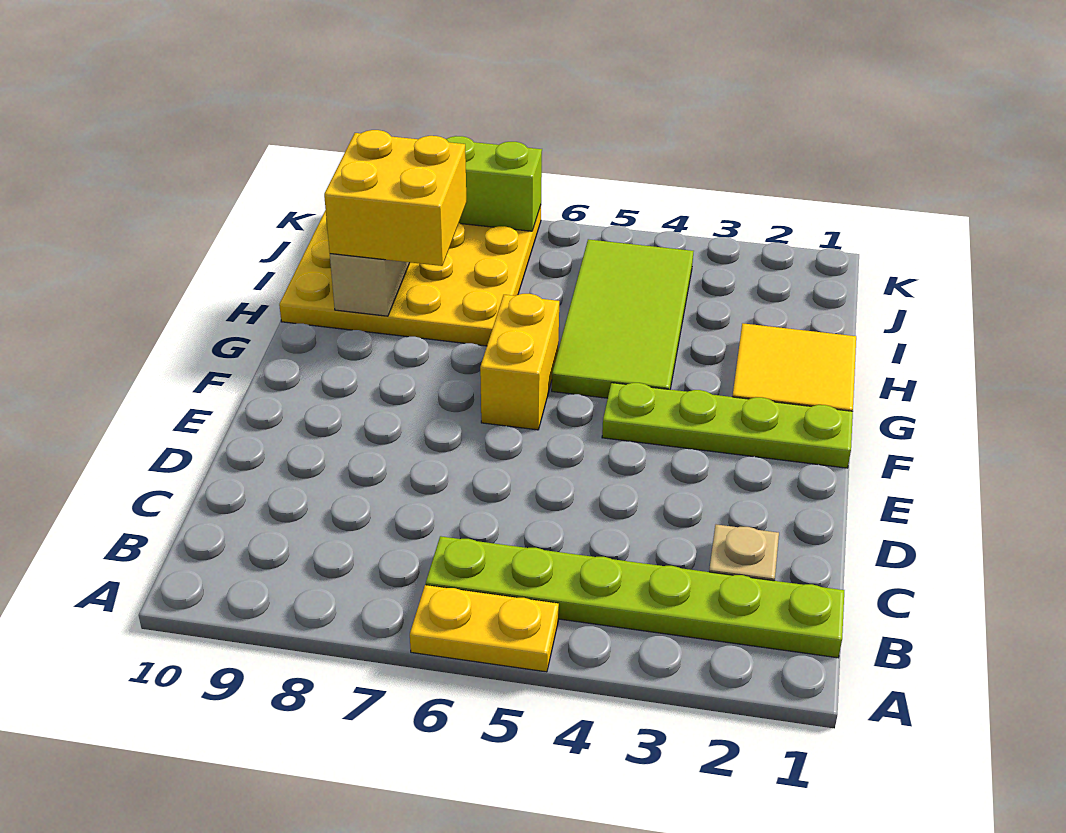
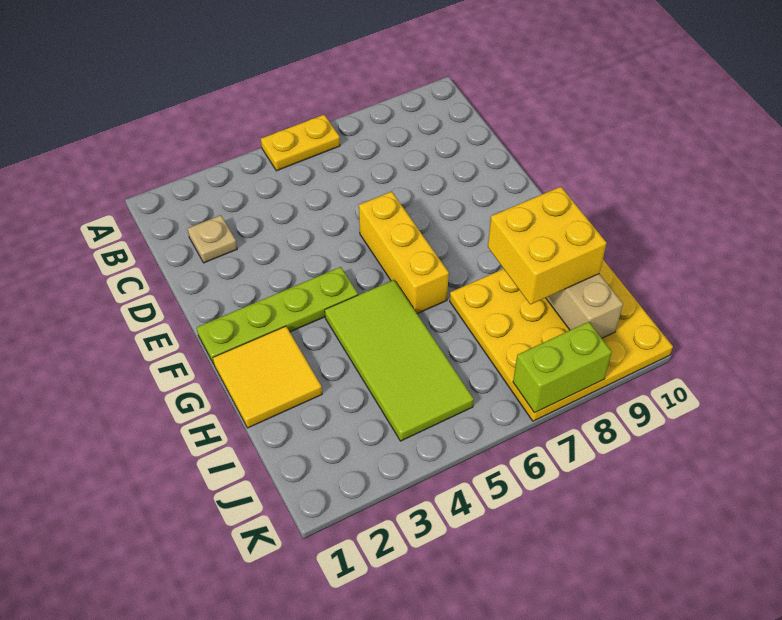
lime 1x6 plate [426,536,844,658] -> none
yellow 1x2 brick [480,294,559,430] -> yellow 1x3 brick [359,192,449,314]

